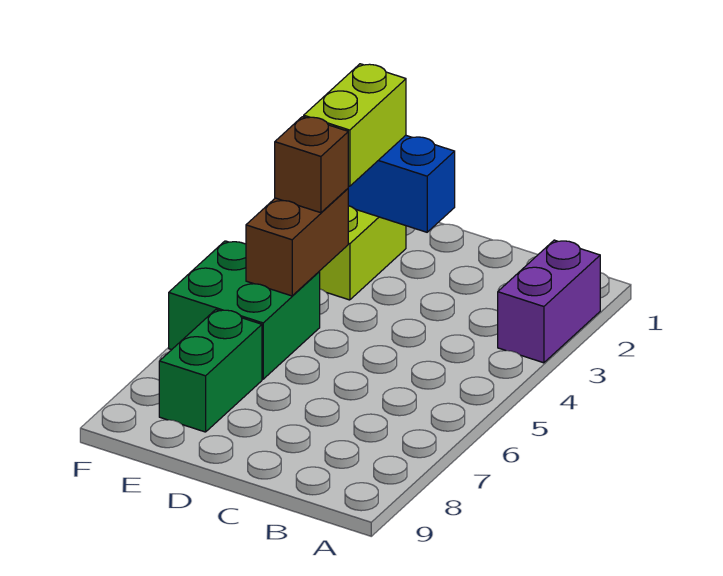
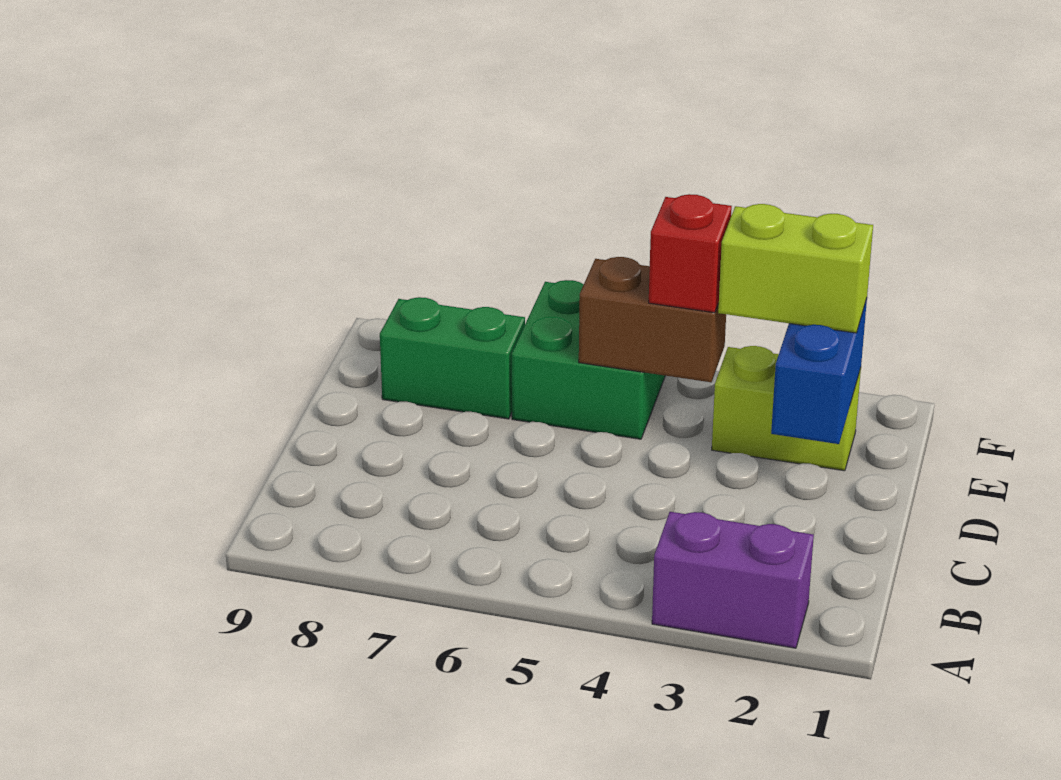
brown 1x1 brick [275,117,348,213] -> red 1x1 brick [649,194,732,313]

